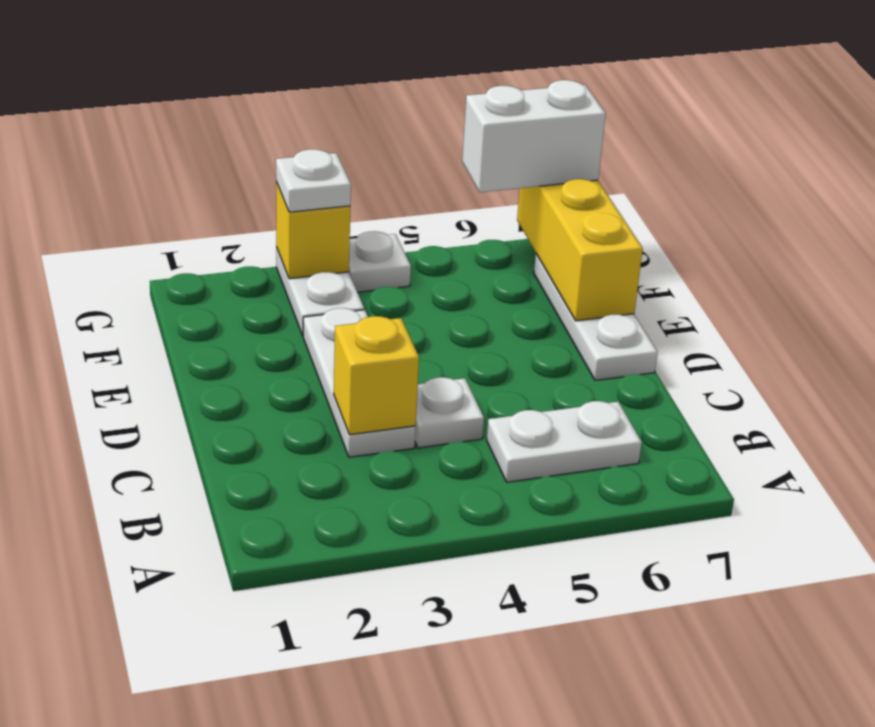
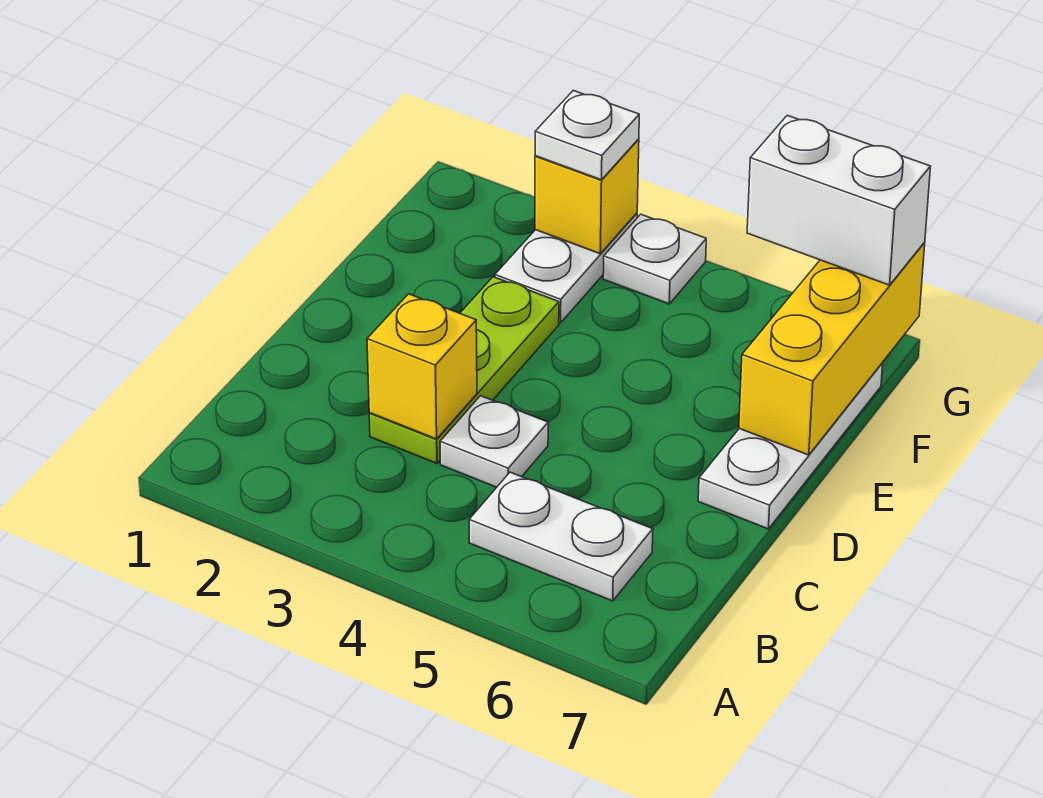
white 1x3 plate [303,308,416,457] -> lime 1x3 plate [369,277,559,463]

